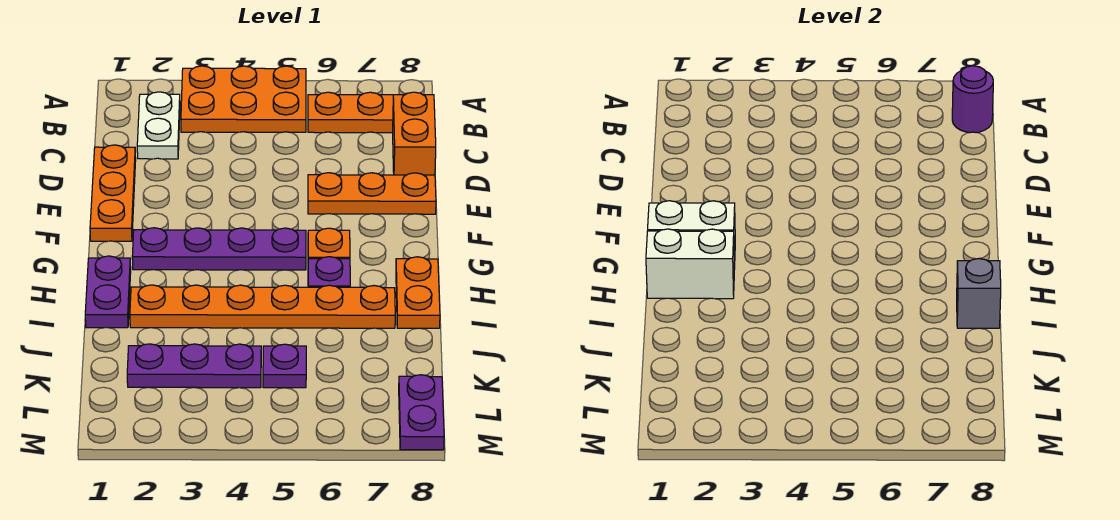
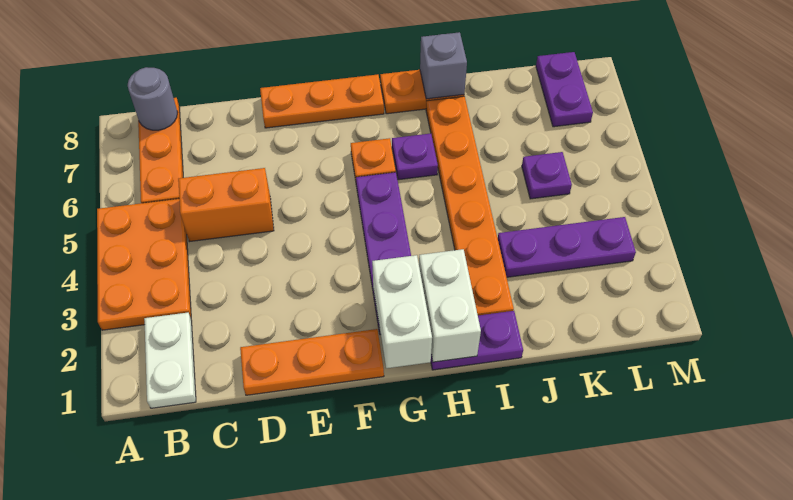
white 1x2 plate [137,92,180,159] -> white 1x2 plate turned to [144,313,196,408]
purple 1x1 round brick [952,66,993,133] -> grey 1x1 round brick [128,67,178,130]
orange 1x2 brick [393,92,436,175] -> orange 1x2 brick moved to [178,168,274,242]
orange 1x3 plate [308,173,436,214] -> orange 1x3 plate turned to [260,74,384,128]
purple 1x3 plate [127,344,261,388] -> purple 1x3 plate turned to [498,217,636,277]
purple 1x2 plate [399,375,444,450] -> purple 1x2 plate turned to [536,52,593,127]

